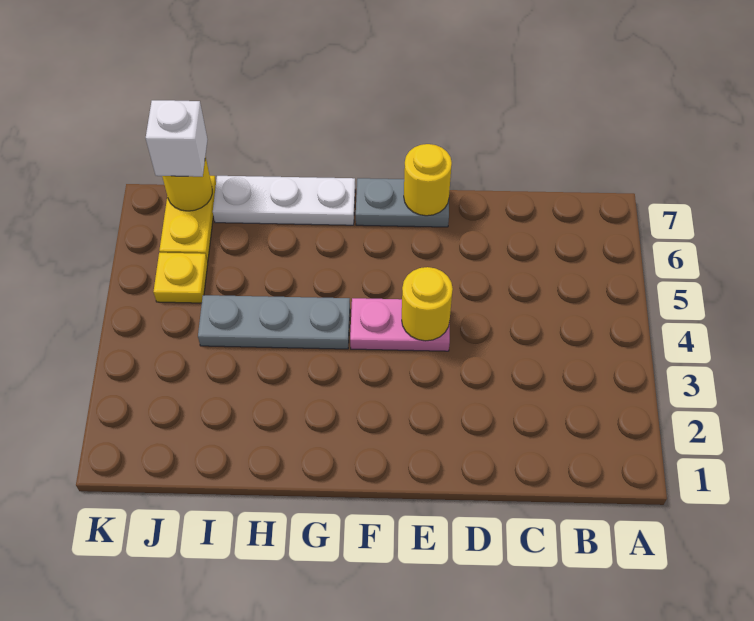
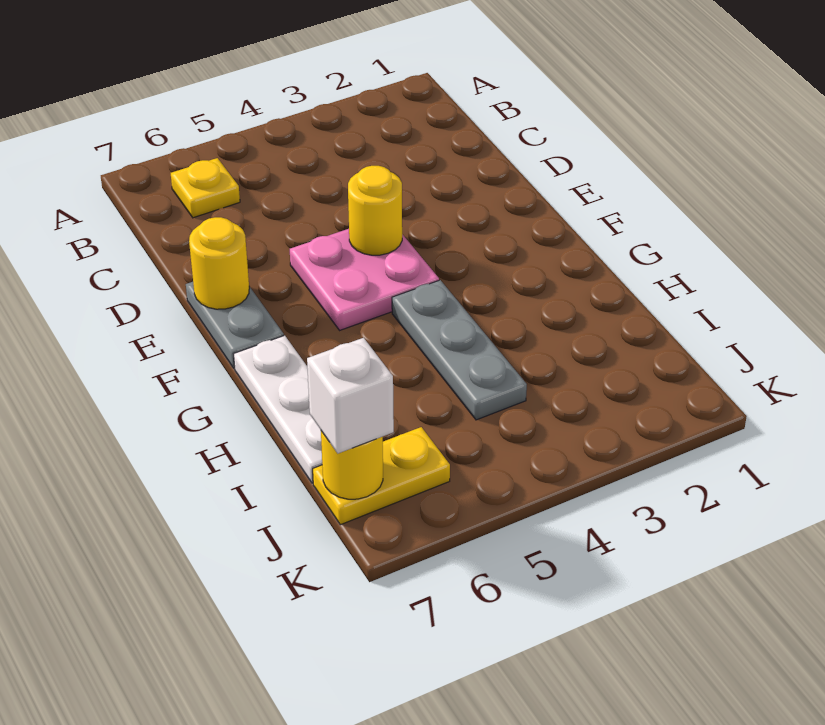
pink 1x2 plate [350,298,450,351] -> pink 2x2 plate [290,229,439,330]
yellow 1x1 plate [153,253,208,303] -> yellow 1x1 plate moved to [171,158,240,218]

